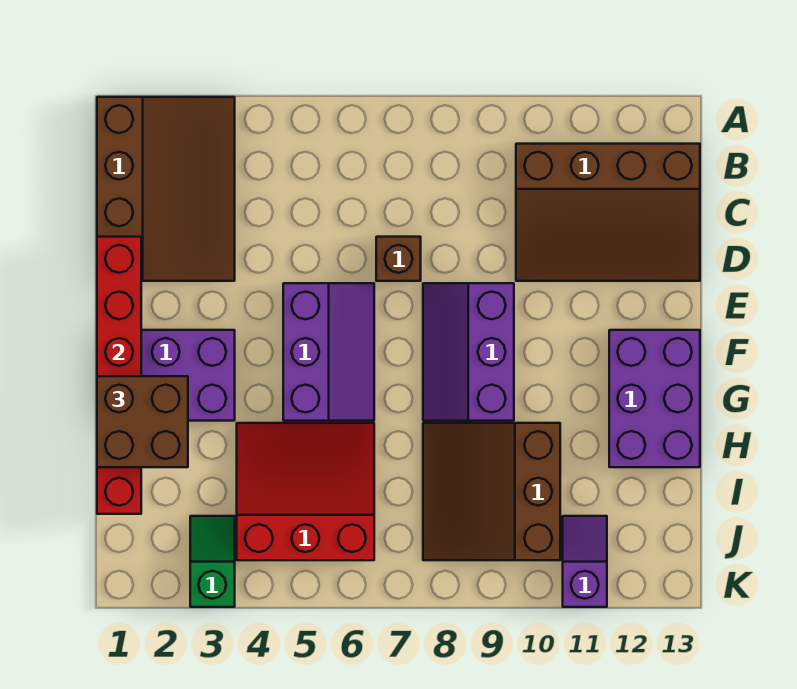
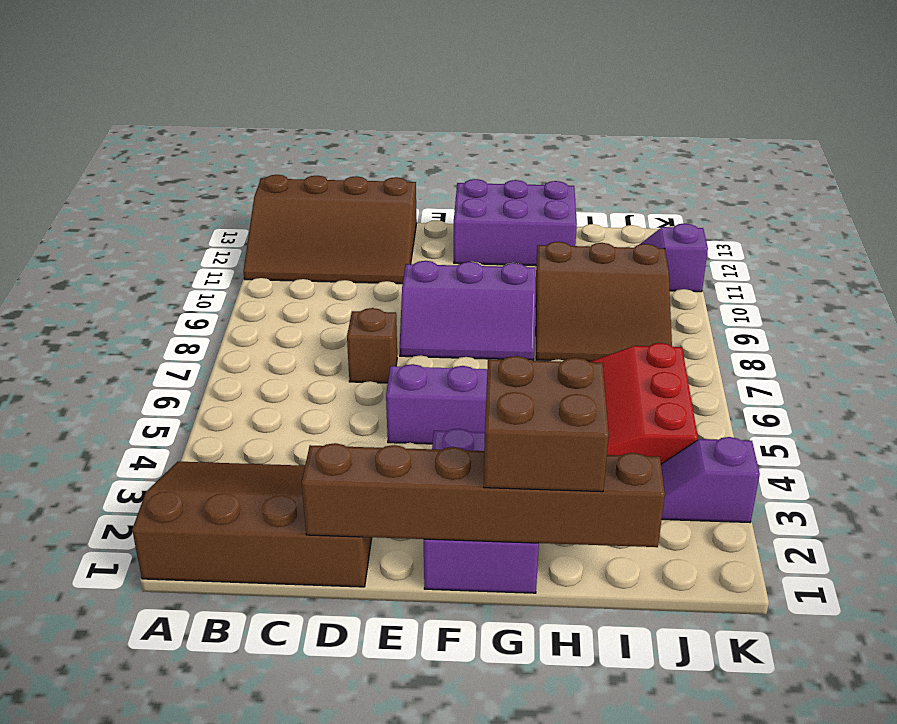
brown 3x4 slope [516,144,700,281] -> brown 3x4 slope turned to [244,175,417,284]
red 1x6 brick [97,237,141,514] -> brown 1x6 brick [302,443,665,547]
green 1x2 slope [190,516,235,607] -> purple 1x2 slope [661,437,760,523]

